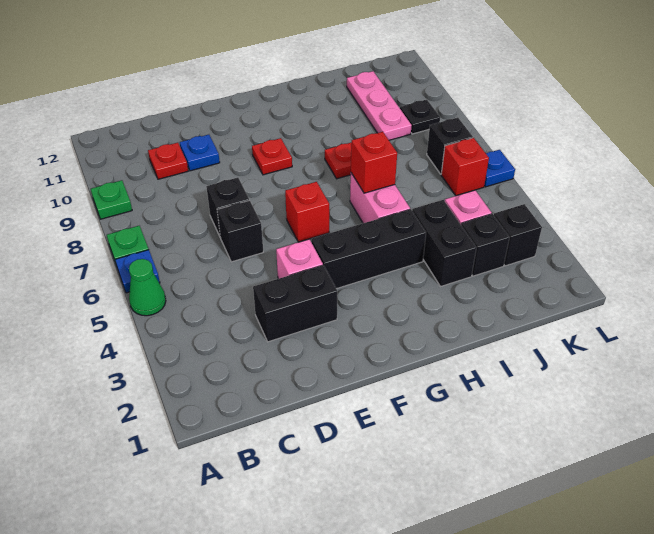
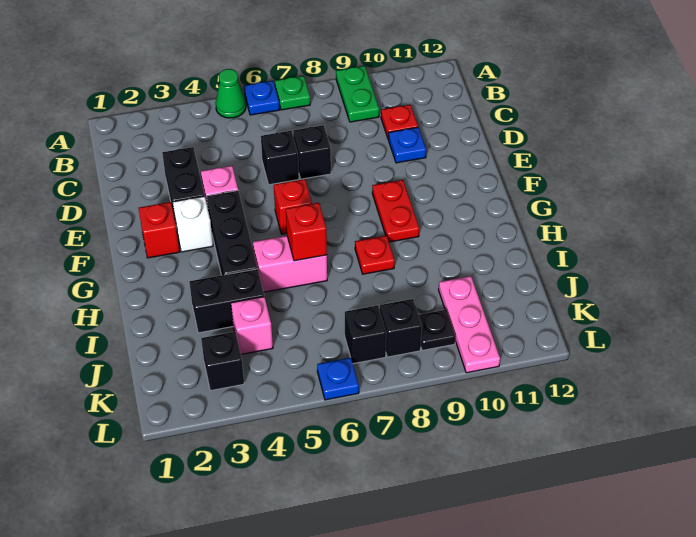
green 1x1 plate [91,180,132,219] -> green 1x2 plate [336,66,379,122]
none -> white 1x1 brick [173,196,213,252]
red 1x1 plate [252,138,292,175] -> red 1x2 plate [372,180,419,242]
black 1x1 brick [461,214,510,276] -> black 1x1 brick moved to [380,299,422,357]
pink 1x3 plate [347,71,412,140] -> pink 1x3 plate turned to [439,276,500,373]
red 1x1 brick [441,138,489,196] -> red 1x1 brick moved to [139,202,179,258]

